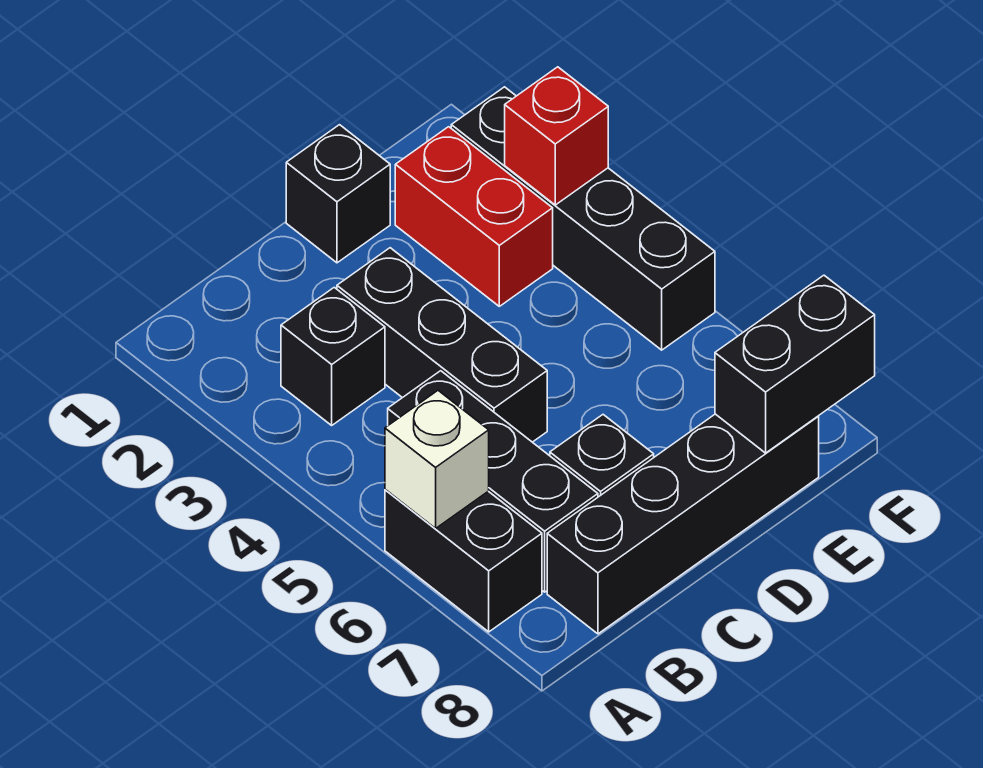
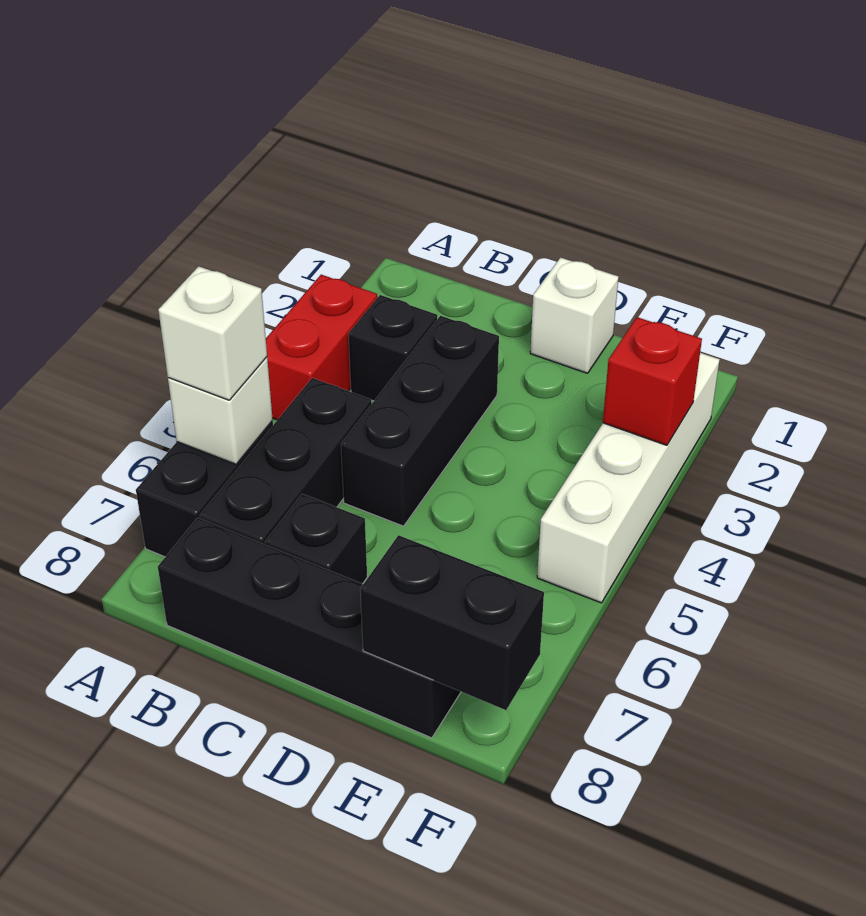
none -> white 1x1 brick [158,266,267,400]
black 1x1 brick [286,125,390,263] -> white 1x1 brick [530,258,618,373]
red 1x2 brick [395,127,553,306] -> red 1x2 brick moved to [266,275,377,420]
black 1x4 brick [451,87,715,350] -> white 1x4 brick [537,353,720,603]

